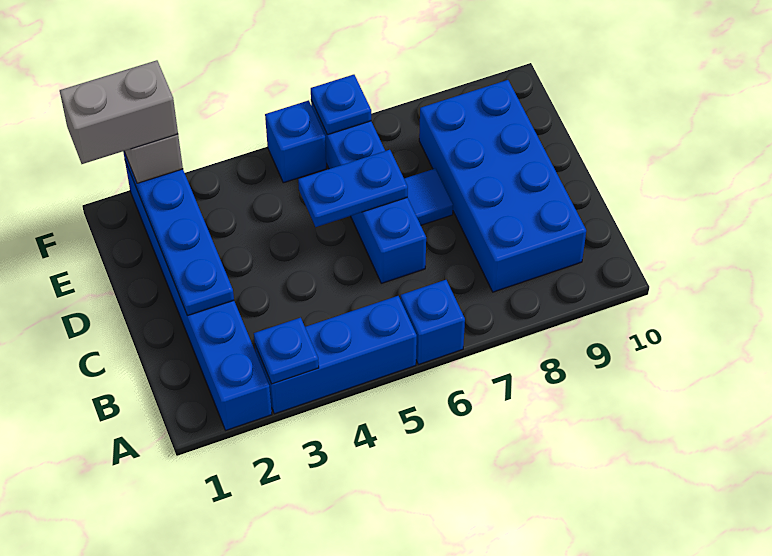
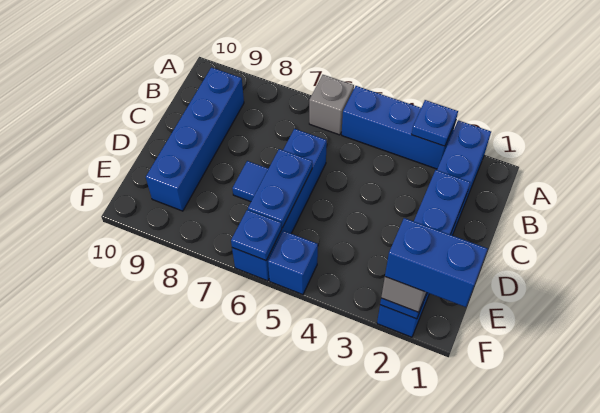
blue 1x1 brick [401,280,465,365] -> grey 1x1 brick [309,75,354,135]
blue 2x4 brick [419,80,586,292] -> blue 1x4 brick [146,67,244,211]
blue 1x2 plate [298,150,408,227] -> blue 1x2 plate turned to [248,149,312,228]
grey 1x2 brick [60,60,178,164] -> blue 1x2 brick [385,218,488,307]

